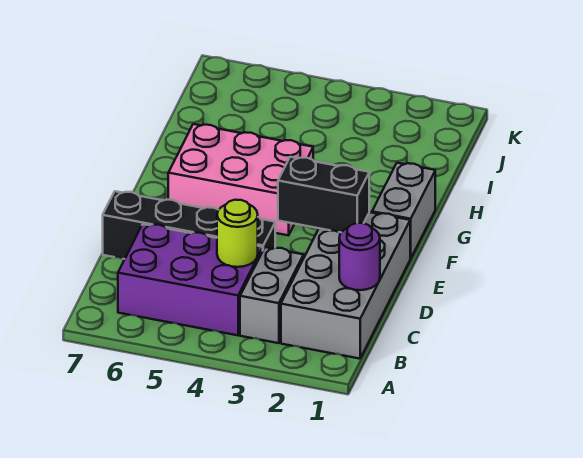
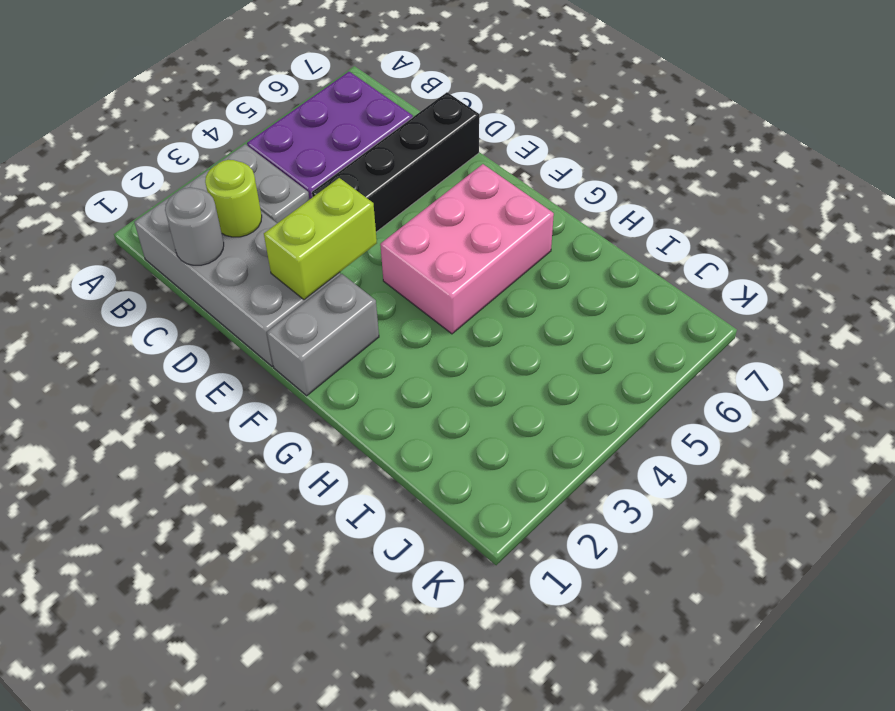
purple 1x1 round brick [339,223,380,290] -> grey 1x1 round brick [165,188,224,265]
lime 1x1 round brick [217,200,258,267] -> lime 1x1 round brick moved to [205,160,262,237]
black 1x2 brick [278,157,369,233] -> lime 1x2 brick [264,178,377,300]
grey 1x2 brick [372,163,435,258] -> grey 1x2 brick turned to [267,274,379,396]

